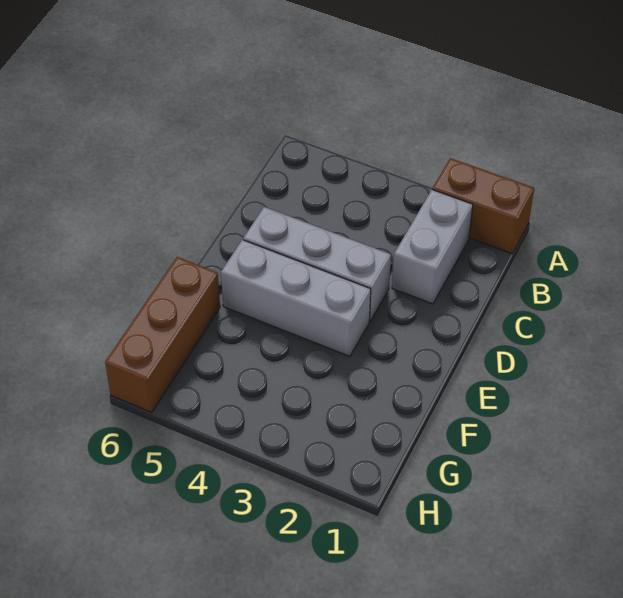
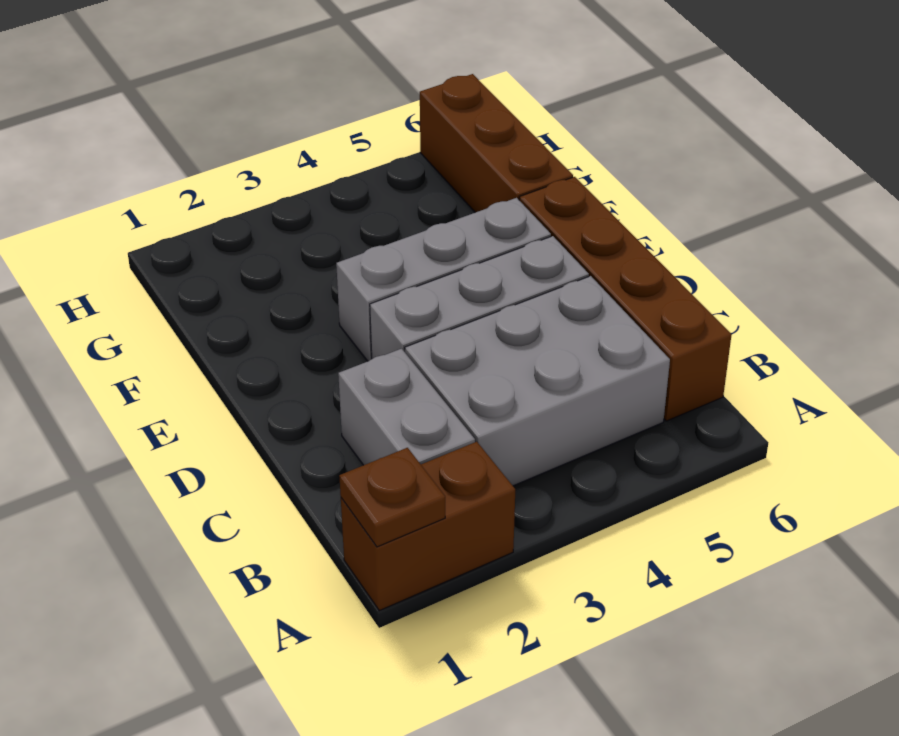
none -> brown 1x1 plate [339,448,445,547]
none -> grey 2x3 brick [405,276,670,486]
none -> brown 1x4 brick [519,177,732,421]

